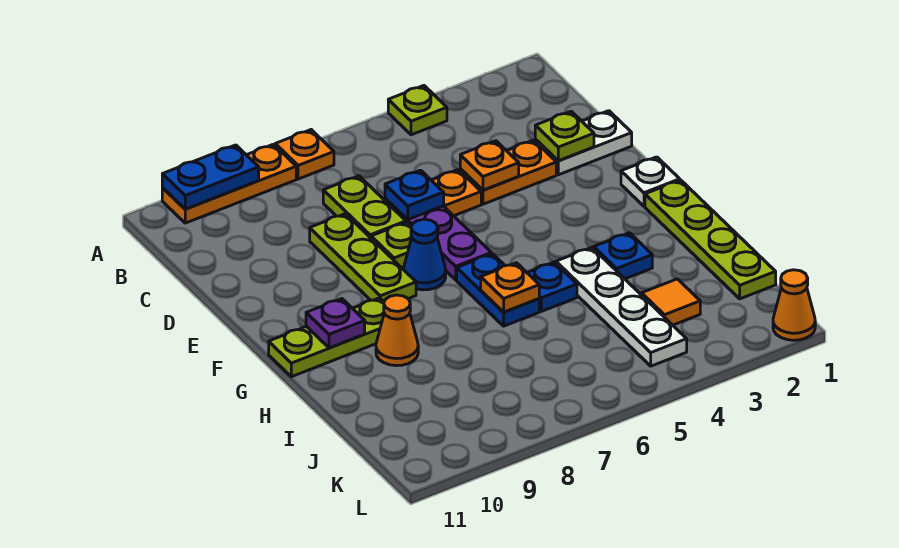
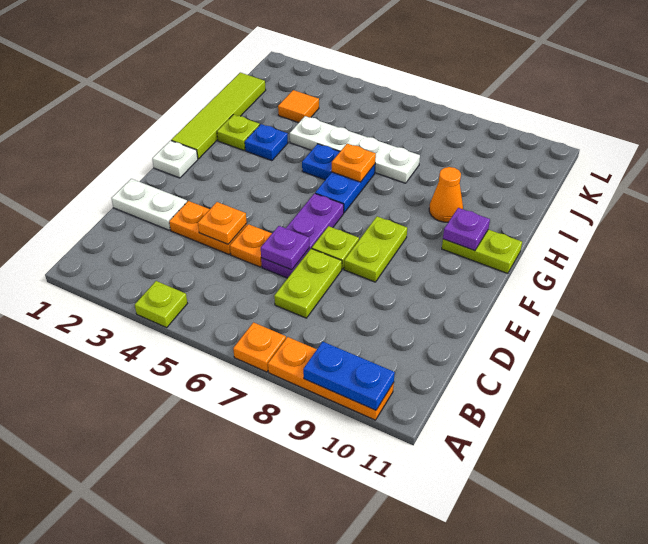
lime 1x1 plate [535,111,594,161] -> lime 1x1 plate moved to [217,115,260,150]
blue 1x1 plate [385,170,444,220] -> purple 1x1 plate [261,226,309,270]
lime 1x3 plate [310,214,416,301] -> lime 1x2 plate [344,216,407,282]
blue 1x1 cone [403,219,446,290] -> none
lime 1x4 plate [645,180,776,299] -> lime 1x4 tile [171,73,266,159]
lime 1x3 plate [269,298,384,377] -> lime 1x2 plate [442,230,522,274]
white 1x4 plate [556,247,687,366] -> white 1x4 plate turned to [290,116,420,183]
orange 1x1 cone [773,270,815,340] -> none

